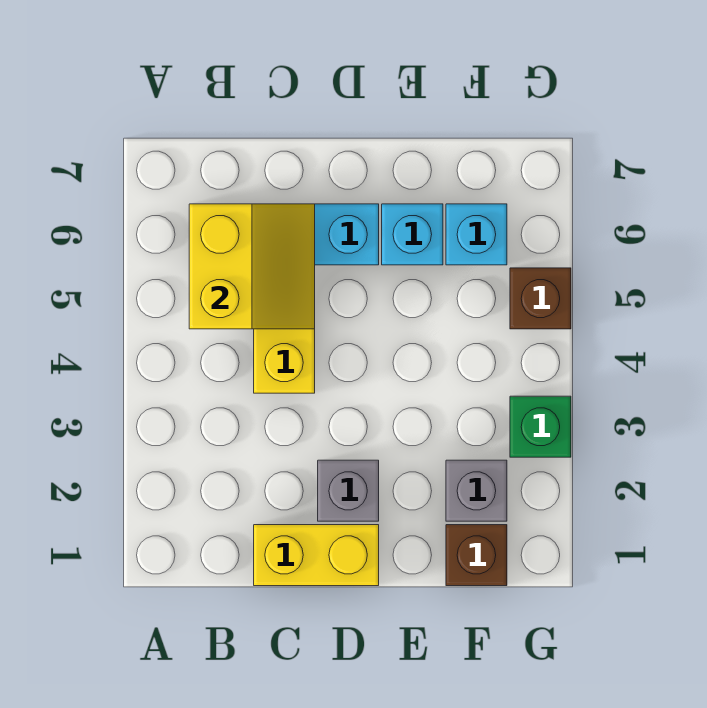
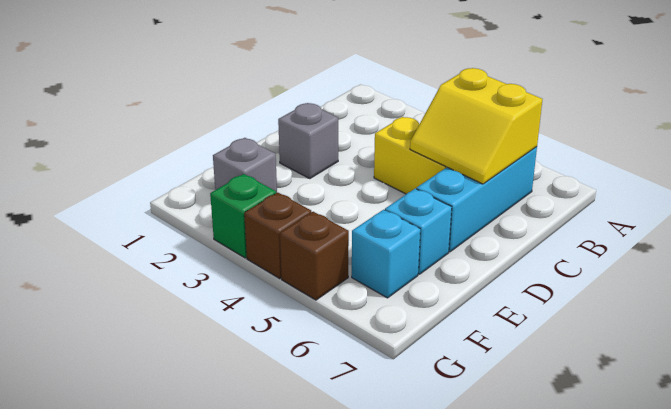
yellow 1x2 brick [254,525,379,586] -> none
brown 1x1 brick [446,525,507,586] -> brown 1x1 brick moved to [244,192,312,279]

